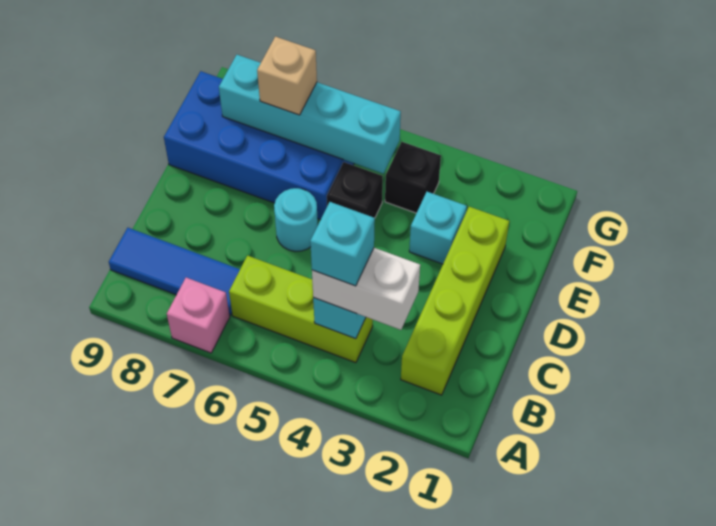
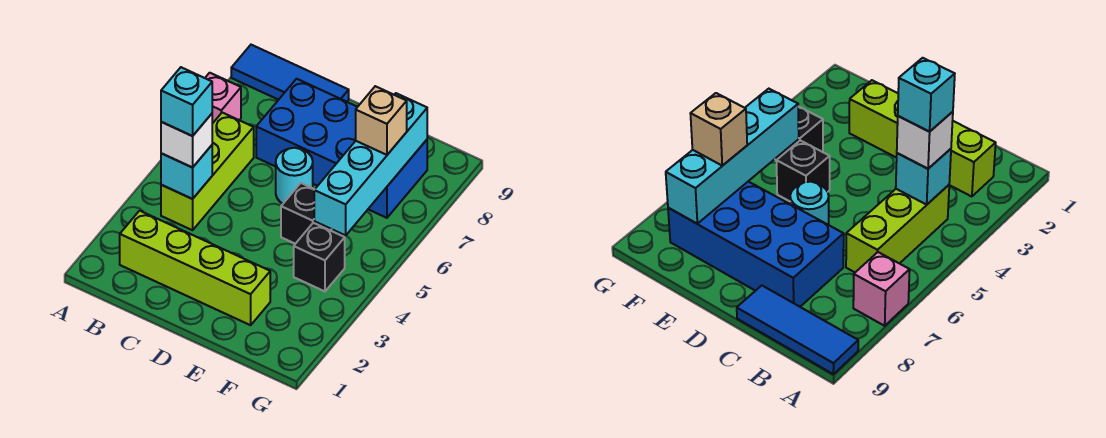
white 1x2 brick [312,248,420,330] -> white 1x1 brick [161,114,212,168]
blue 1x3 tile [109,228,240,315] -> blue 1x3 tile turned to [231,45,349,102]
cyan 1x1 brick [409,192,467,264] -> none
blue 2x4 brick [164,71,354,220] -> blue 2x4 brick turned to [256,79,427,218]

